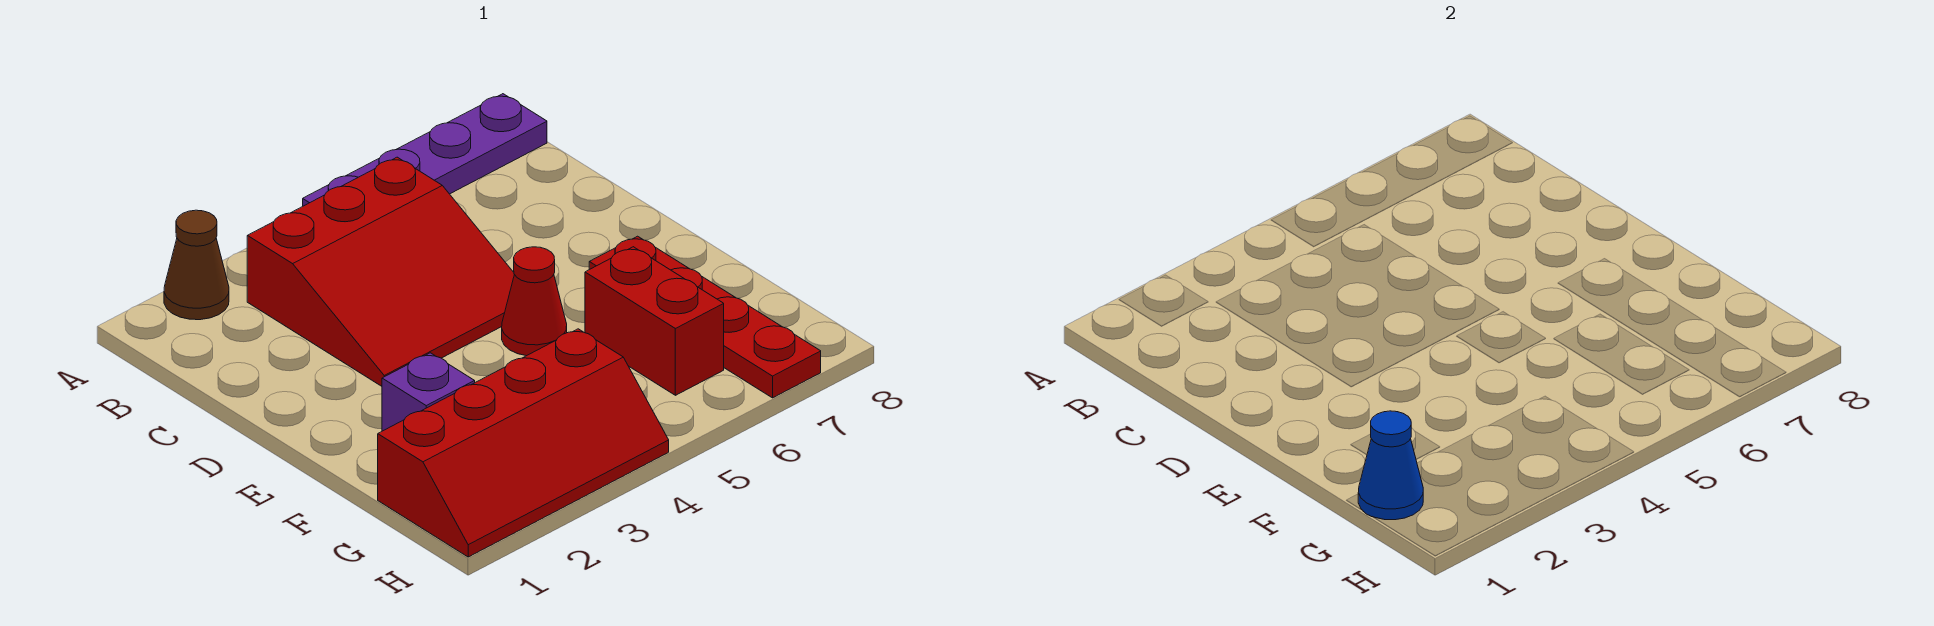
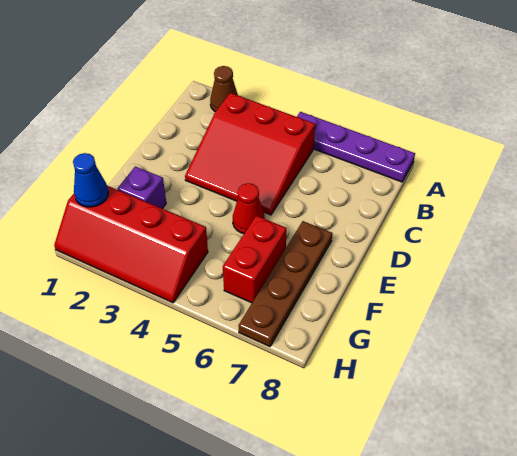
red 1x4 plate [589,236,821,398] -> brown 1x4 plate [238,221,332,347]

